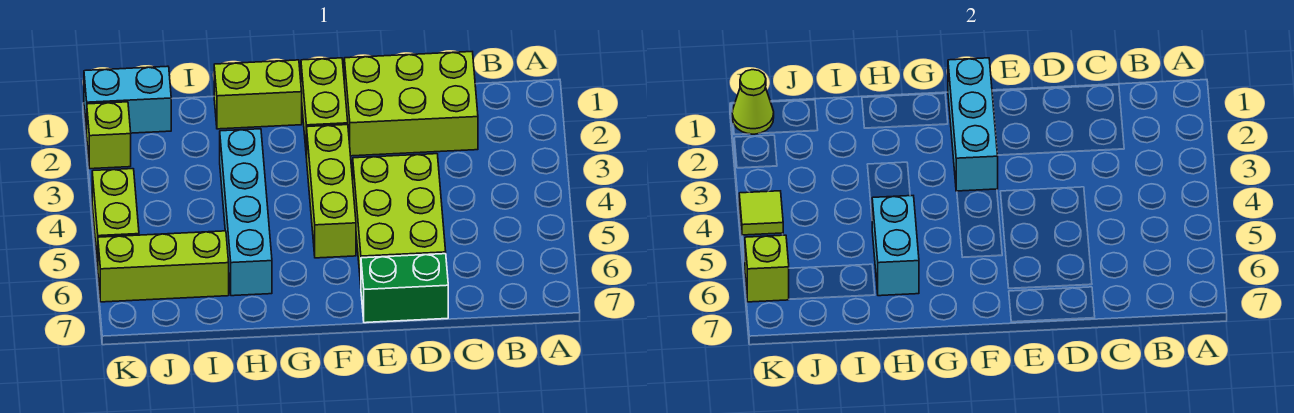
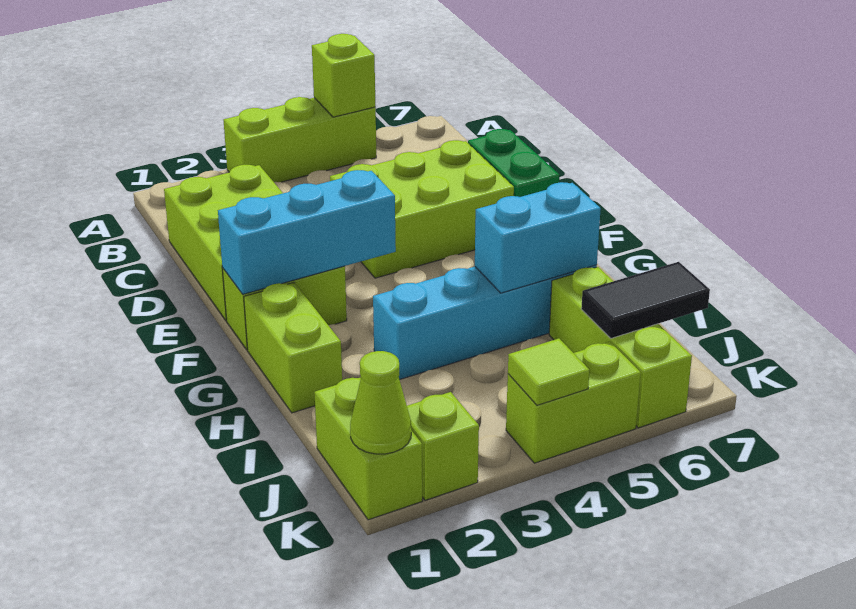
lime 1x3 brick [307,125,356,258] -> lime 1x3 brick moved to [223,97,376,182]
cyan 1x2 brick [84,66,171,133] -> lime 1x2 brick [314,378,422,520]
none -> black 1x2 tile [581,262,710,338]
lime 1x1 brick [745,235,789,302] -> lime 1x1 brick moved to [312,34,375,117]

